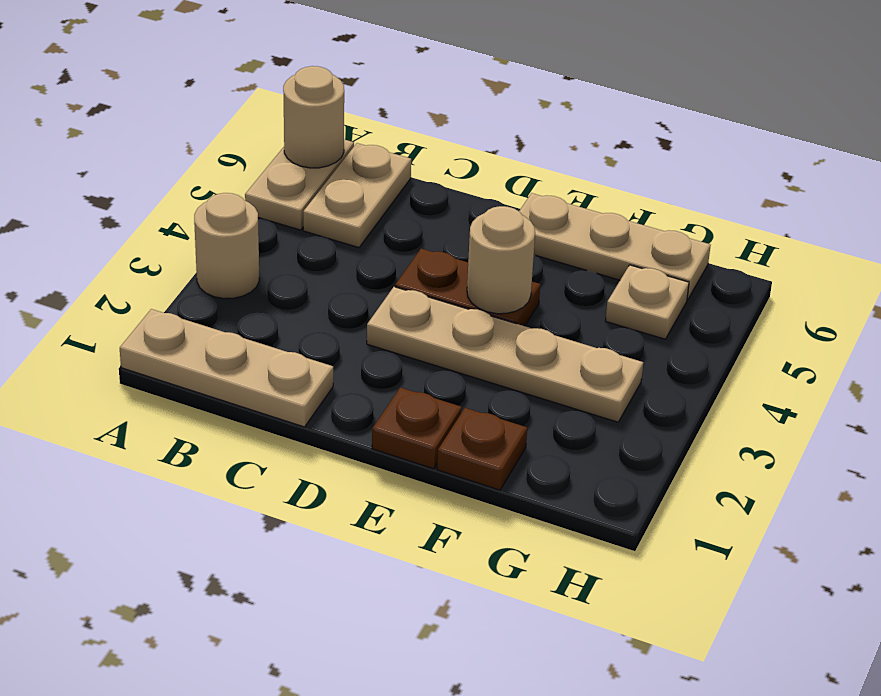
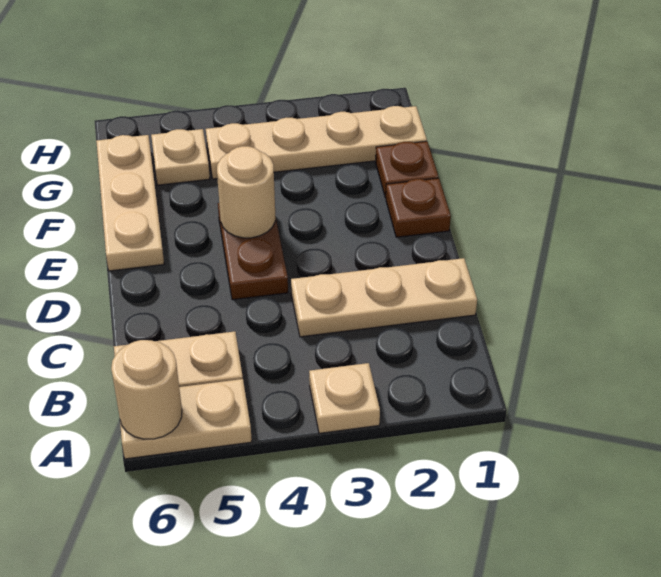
tan 1x3 plate [120,309,333,427] -> tan 1x3 plate turned to [291,258,477,337]
tan 1x1 round brick [194,193,259,299] -> tan 1x1 plate [309,363,380,433]
tan 1x4 plate [367,287,643,422] -> tan 1x4 plate turned to [206,106,427,179]

